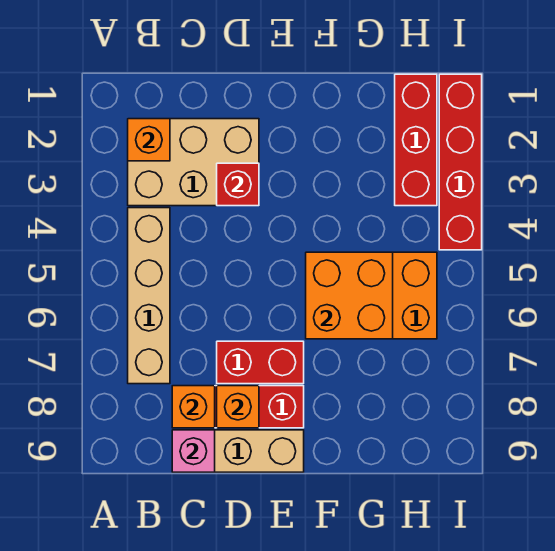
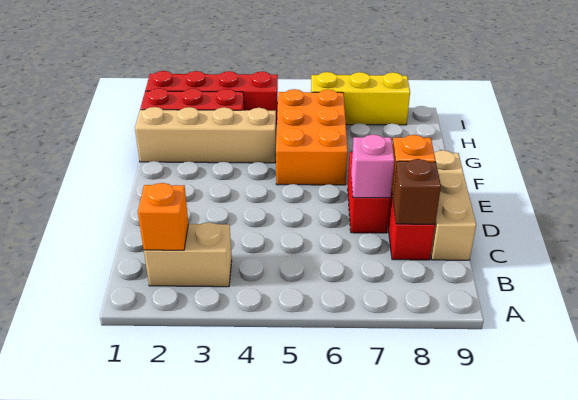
tan 2x3 brick [128,119,259,206] -> tan 1x2 brick [144,222,232,287]
tan 1x4 brick [128,208,170,384] -> tan 1x4 brick moved to [135,107,276,163]
orange 1x1 brick [172,386,215,428] -> brown 1x1 brick [393,159,441,224]
pink 1x1 brick [172,430,215,472] -> pink 1x1 brick moved to [351,135,394,198]
red 1x1 brick [217,163,259,206] -> none
orange 2x2 brick [306,252,393,339] -> none
none -> yellow 1x3 brick [311,72,410,125]

